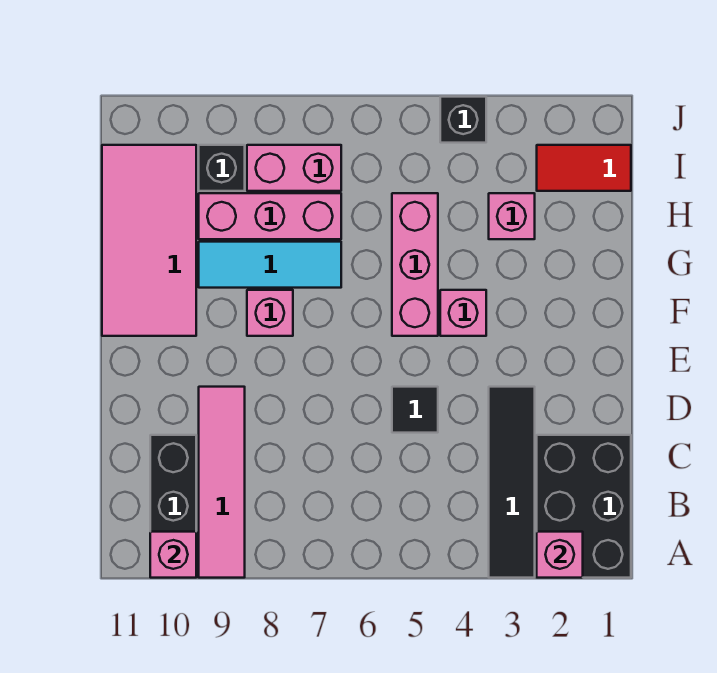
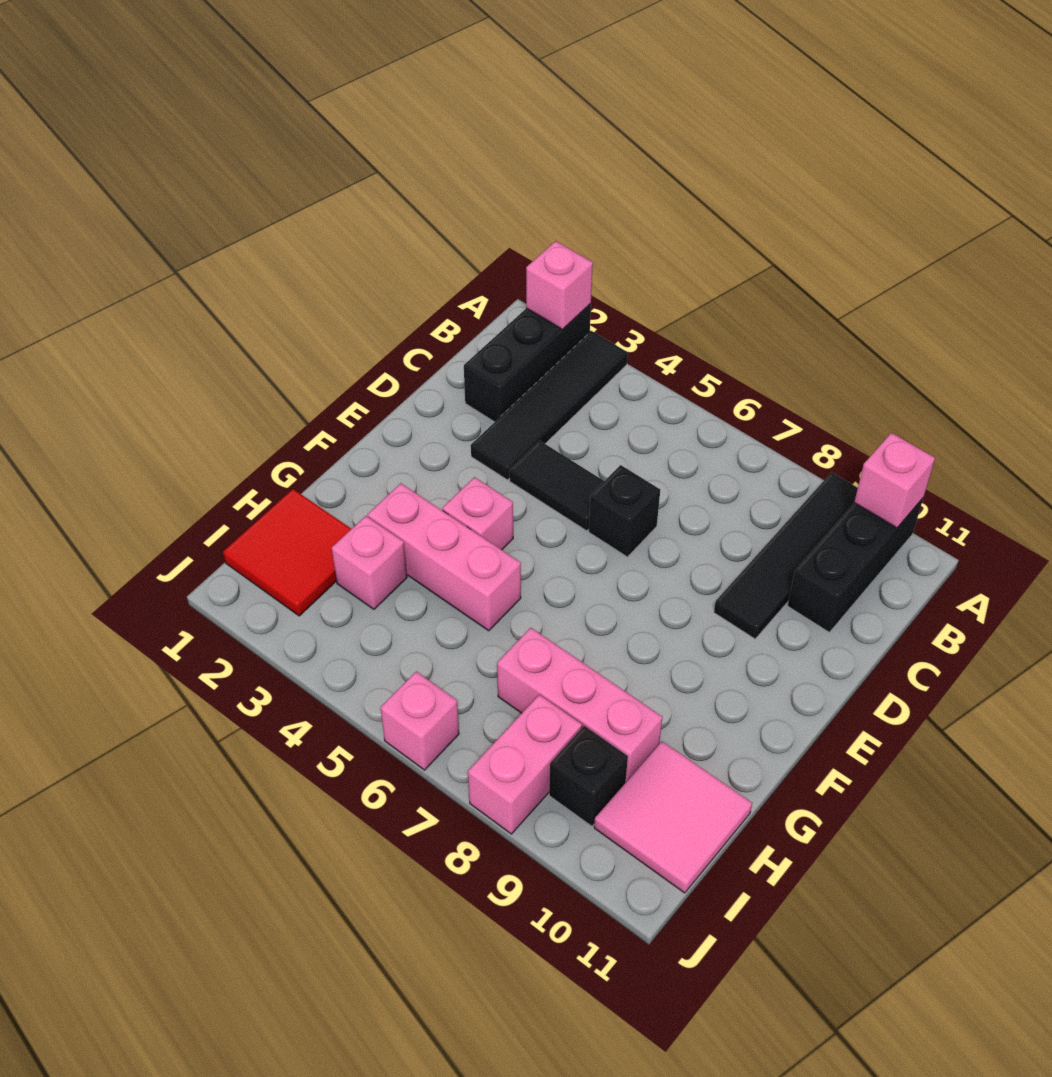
black 2x3 brick [537,435,631,578] -> black 1x3 brick [464,304,591,422]
pink 1x4 tile [199,387,245,578] -> black 1x4 tile [714,472,858,639]
black 1x1 tile [392,387,438,433] -> black 1x2 tile [509,441,604,531]
pink 1x3 brick [392,193,438,336] -> pink 1x3 brick turned to [368,483,521,631]
pink 1x1 brick [247,290,293,336] -> pink 1x1 brick moved to [381,671,459,770]
pink 2x4 tile [102,145,196,336] -> pink 2x2 tile [594,741,752,893]
cyan 1x3 tile [199,242,341,288] -> none
red 1x2 tile [537,145,631,191] -> red 2x2 tile [223,489,351,616]
pink 1x2 brick [247,145,341,191] -> pink 1x2 brick turned to [468,695,582,834]
black 1x1 brick [440,97,486,143] -> black 1x1 brick moved to [589,465,660,557]

